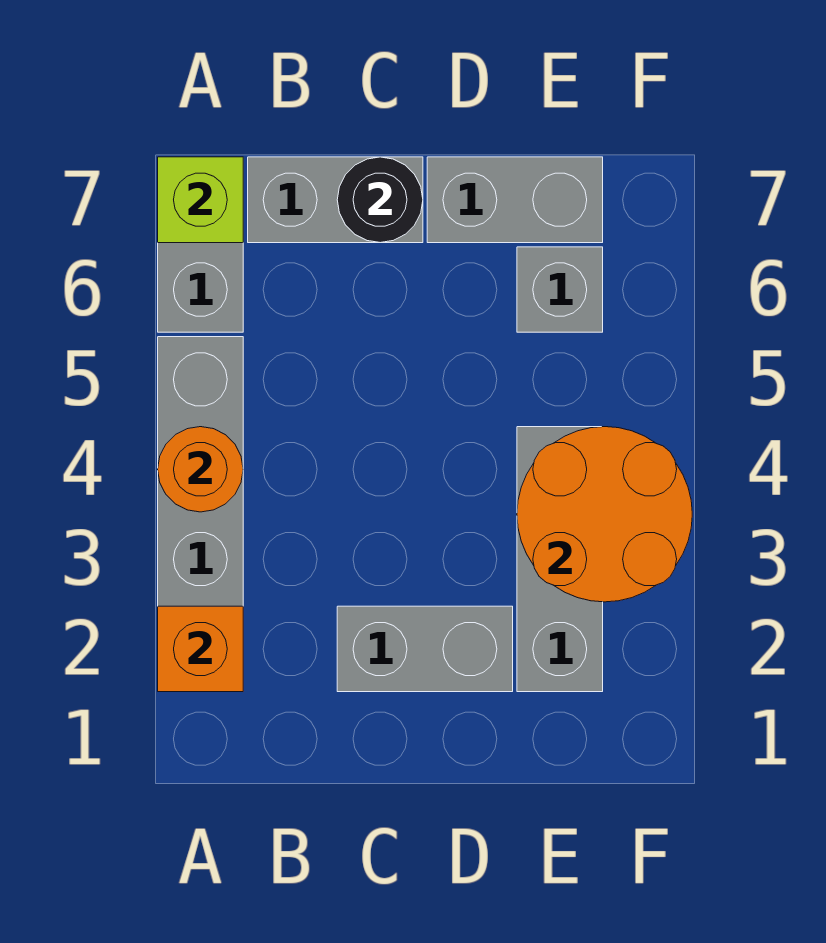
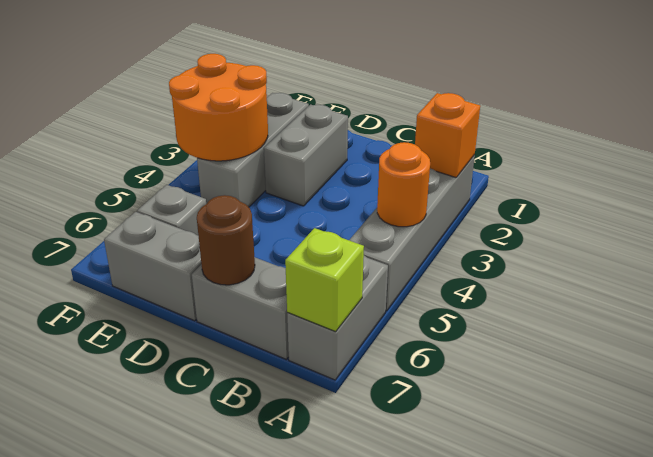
grey 1x2 brick [337,606,513,692] -> grey 1x2 brick turned to [264,104,348,206]
black 1x1 round brick [337,157,423,243] -> brown 1x1 round brick [197,195,255,285]

